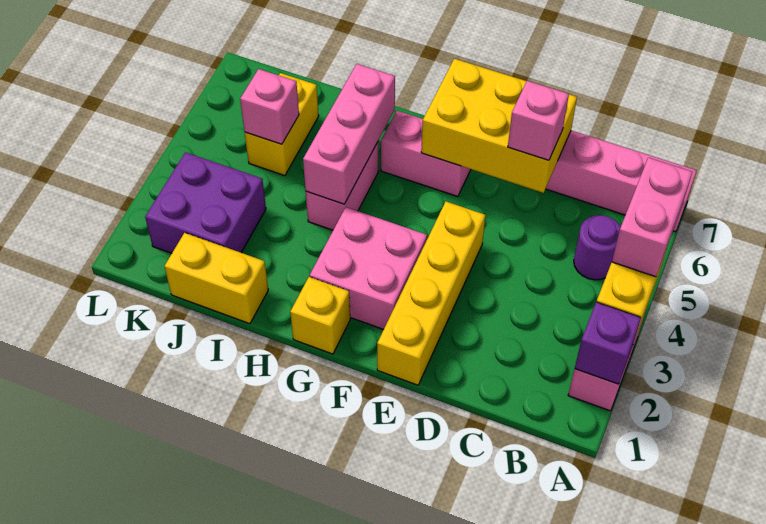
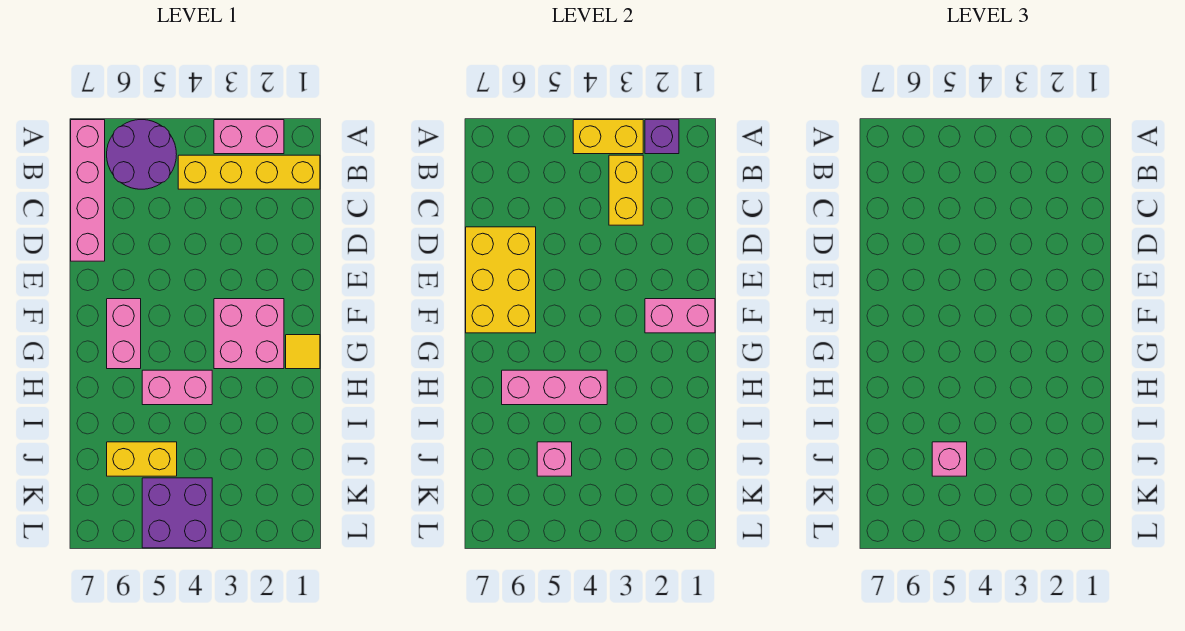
pink 1x2 brick [612,158,692,277] -> pink 1x2 brick moved to [645,299,715,333]
purple 1x1 round brick [574,215,621,280] -> purple 2x2 round brick [107,120,177,189]
pink 1x1 brick [508,81,569,160] -> pink 1x1 brick moved to [932,442,967,476]
yellow 1x4 brick [377,202,485,385] -> yellow 1x4 brick moved to [178,155,320,189]
yellow 1x1 brick [290,277,350,354] -> yellow 1x1 tile [286,335,320,369]
yellow 1x2 brick [164,233,268,324] -> yellow 1x2 brick moved to [609,155,643,225]
purple 2x2 brick [145,152,266,253] -> purple 2x2 brick moved to [142,478,212,548]

